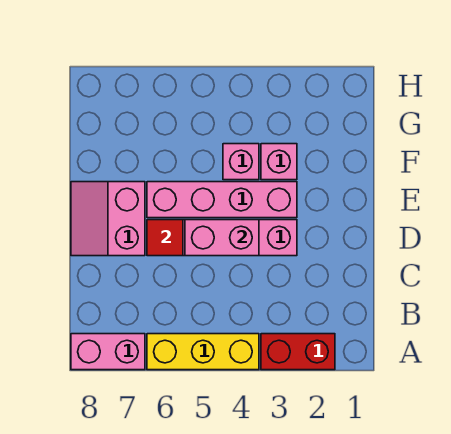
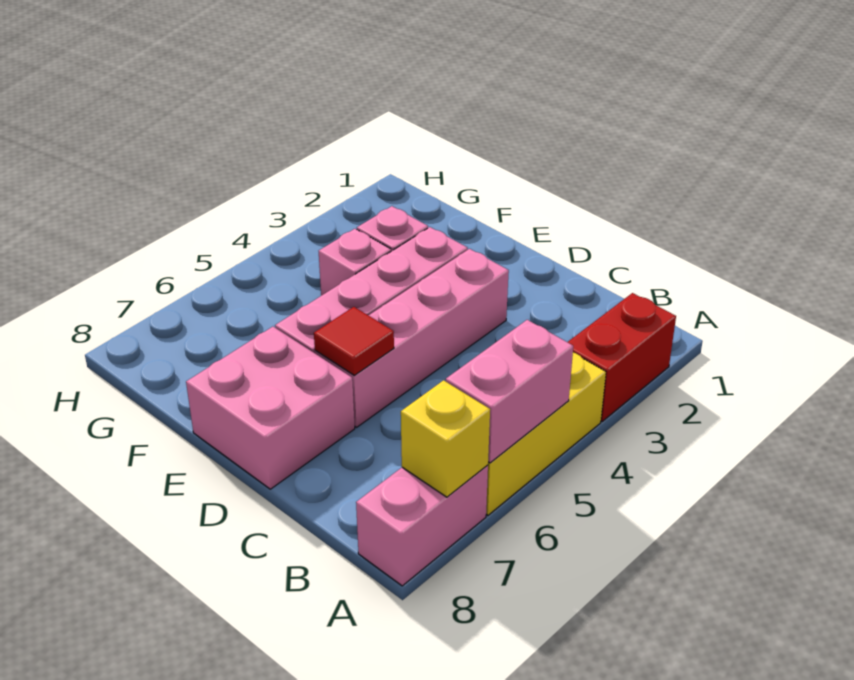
none -> yellow 1x1 brick [401,380,490,497]
pink 1x2 brick [185,220,259,256] -> pink 1x2 brick moved to [446,320,573,463]
pink 2x2 slope [71,182,145,256] -> pink 2x2 brick [186,327,355,489]

